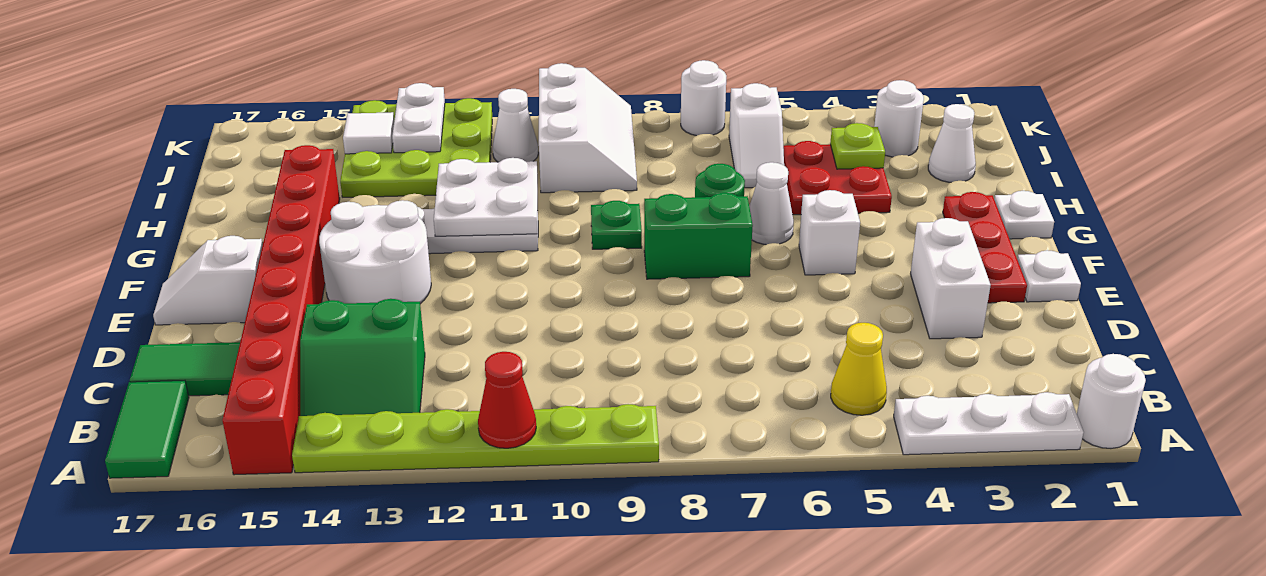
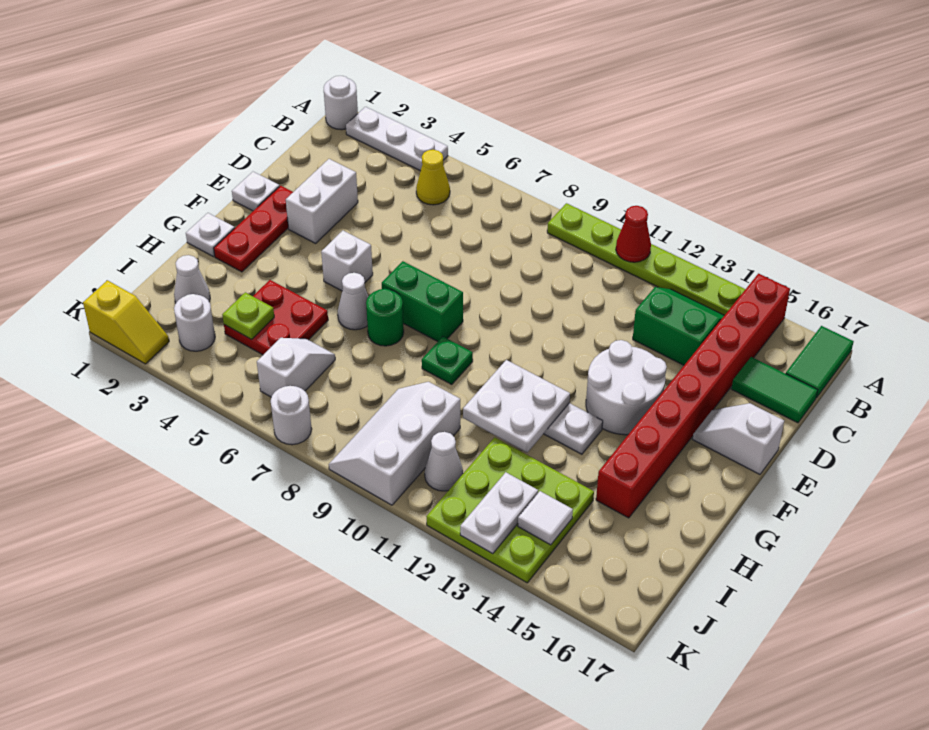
white 1x2 slope [153,236,263,325] -> white 1x2 slope turned to [693,403,784,474]
none -> yellow 1x2 slope [83,280,169,364]

